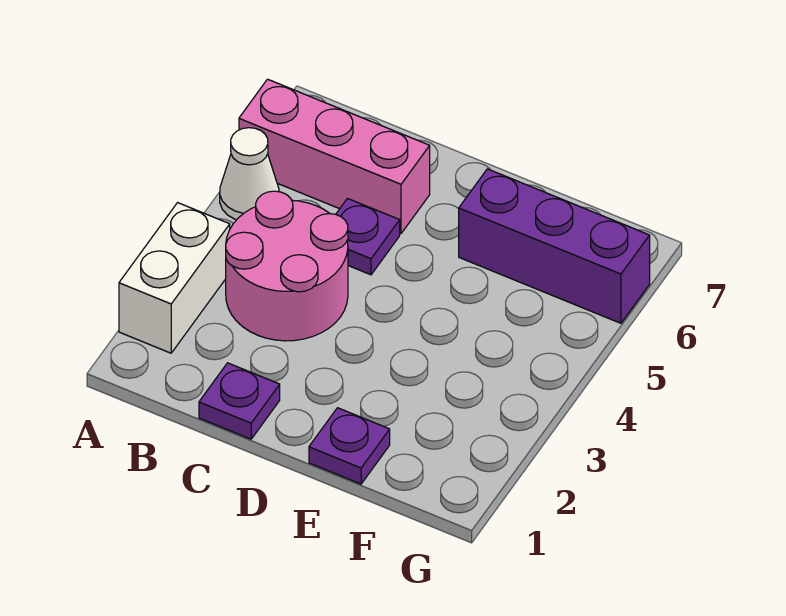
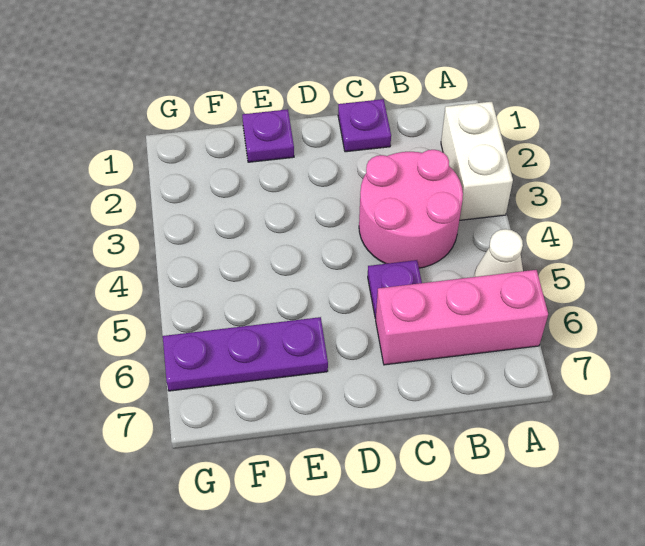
purple 1x3 brick [459,169,650,323] -> purple 1x3 plate [163,317,328,391]

